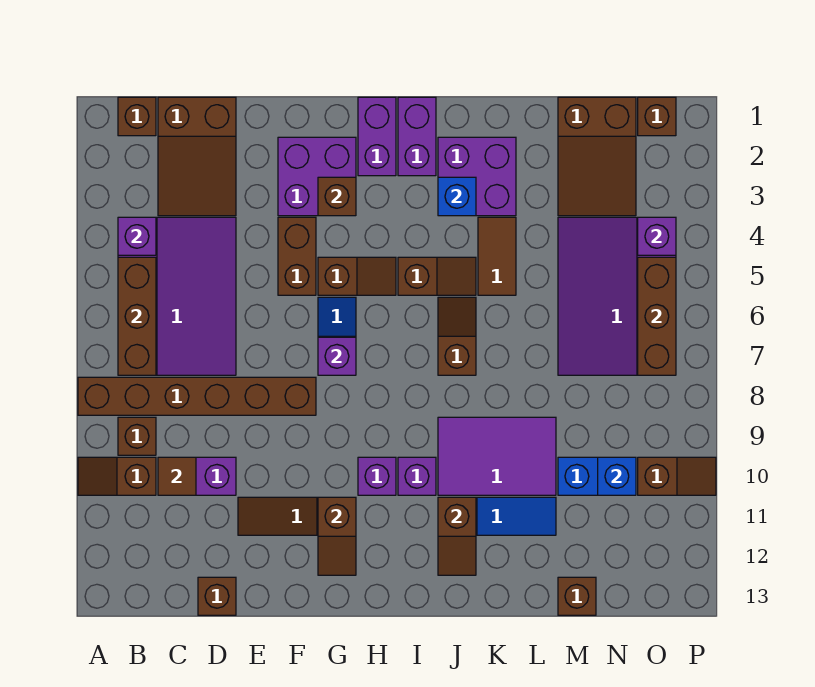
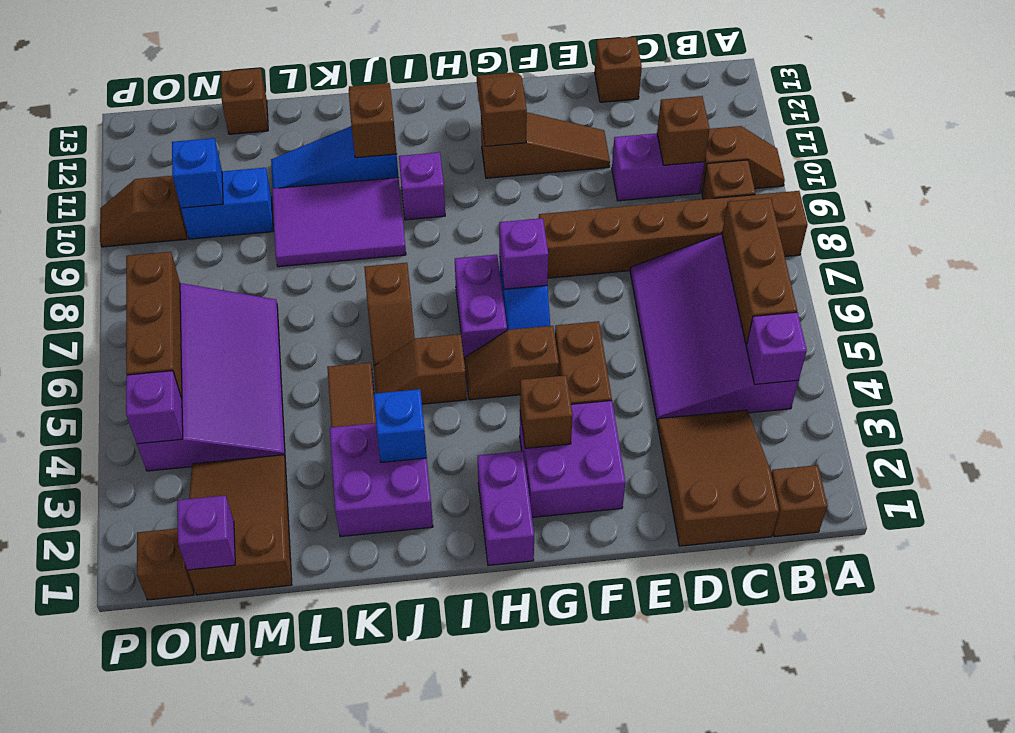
brown 1x1 tile [158,457,196,495] -> brown 1x1 brick [657,96,710,165]
purple 1x1 brick [358,457,396,495] -> purple 1x1 brick moved to [177,495,235,570]
purple 1x2 brick [398,97,436,176] -> purple 1x2 brick moved to [455,255,507,358]

